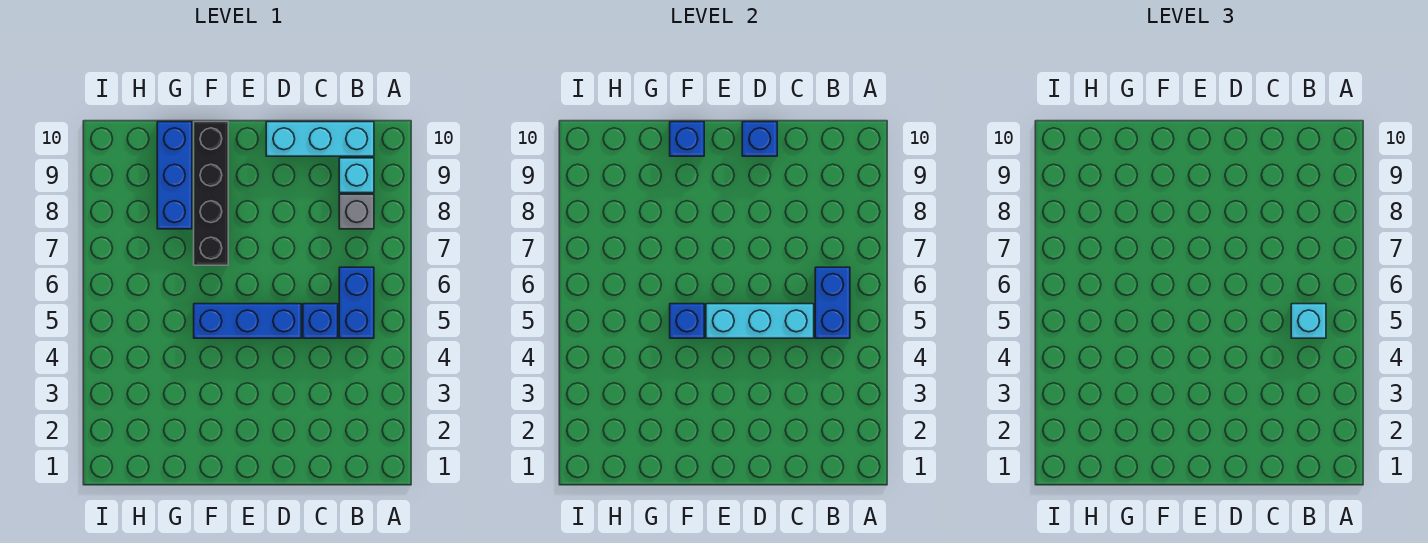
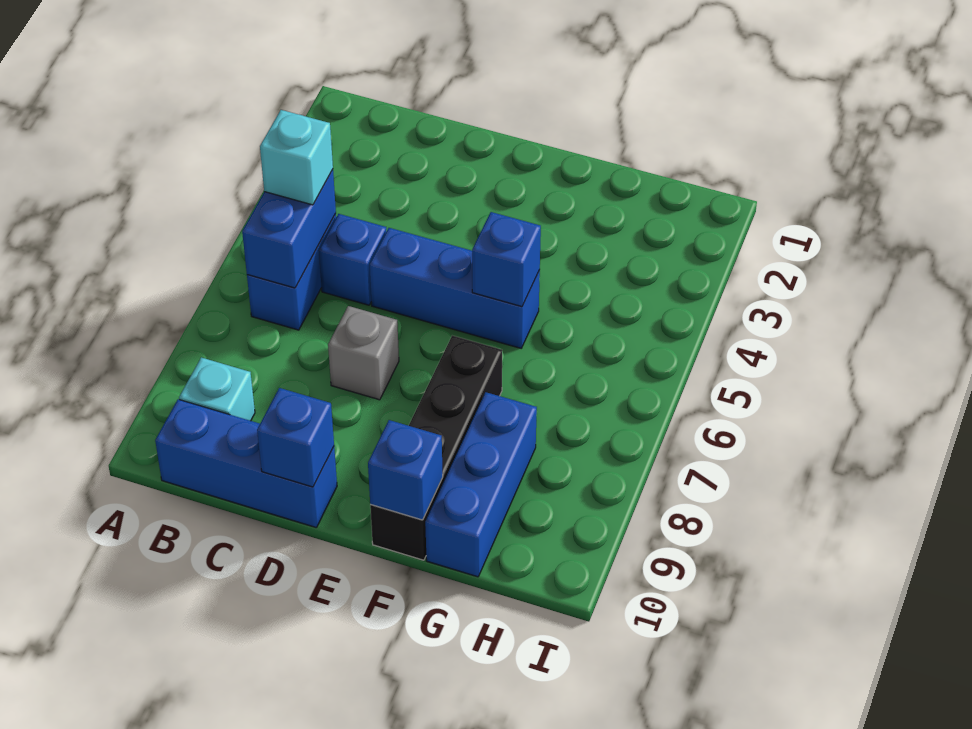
grey 1x1 brick [339,194,374,229] -> grey 1x1 brick moved to [328,306,399,400]
cyan 1x3 brick [266,122,374,156] -> blue 1x3 brick [155,399,337,528]
cyan 1x3 brick [706,304,814,338] -> none

